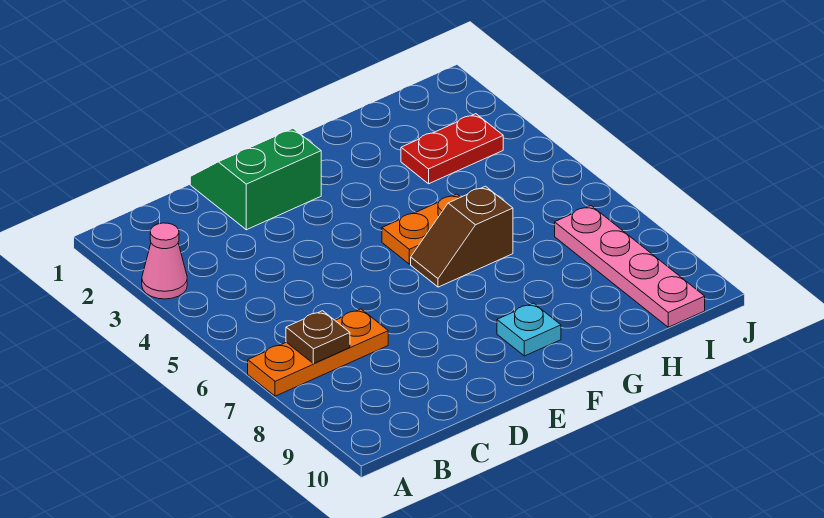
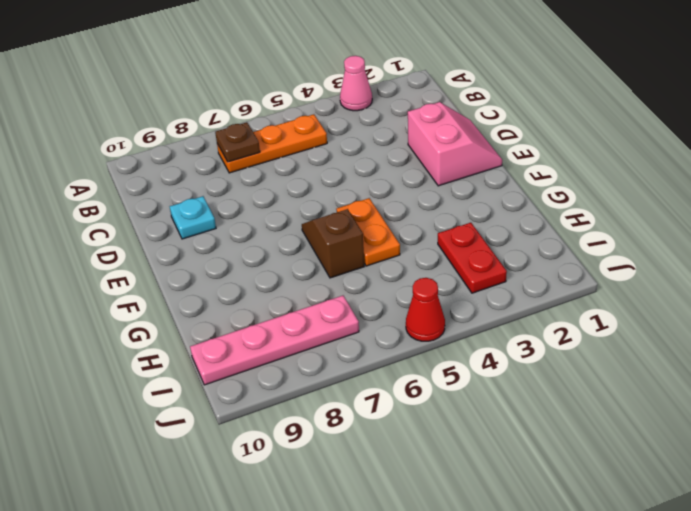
orange 1x3 plate [248,309,388,396] -> orange 1x3 plate turned to [217,114,327,173]
green 2x2 slope [190,129,321,230] -> pink 2x2 slope [408,102,502,186]
cyan 1x1 plate [497,303,561,356] -> cyan 1x1 plate moved to [170,196,216,239]
none -> red 1x1 cone [406,278,445,341]

